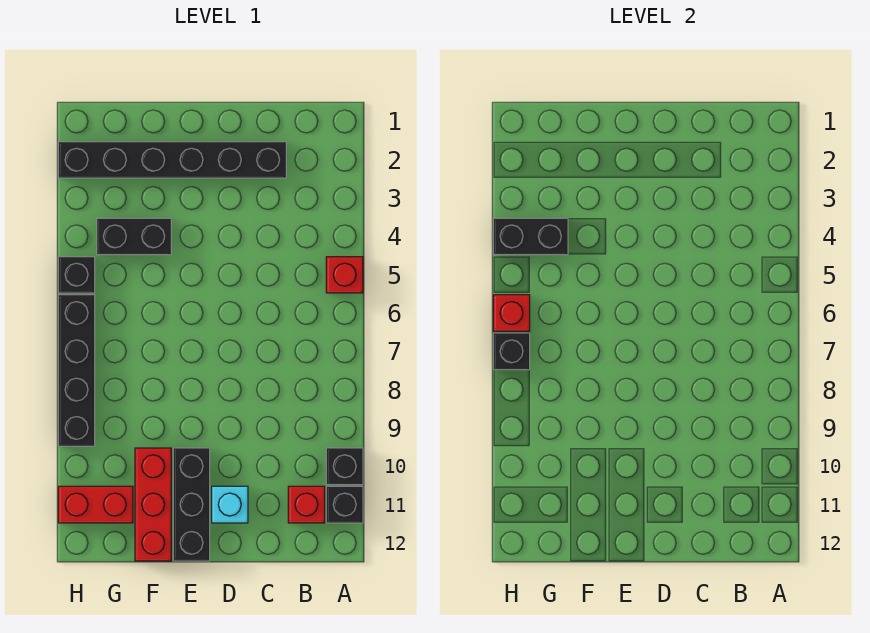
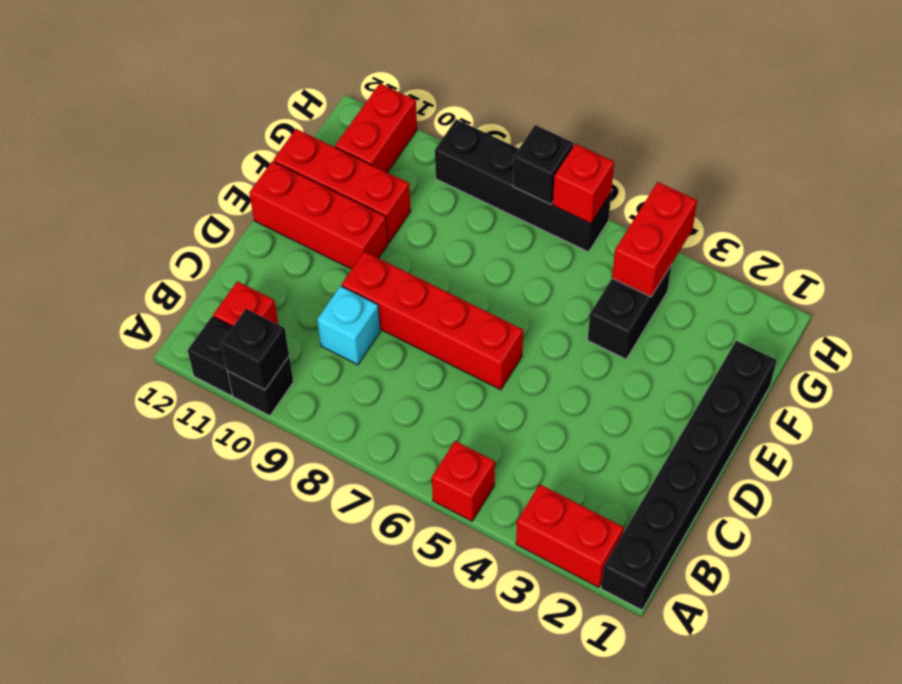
none -> red 1x2 brick [516,484,624,588]
black 1x6 brick [58,142,286,178] -> black 1x6 brick moved to [601,341,776,610]
none -> red 1x4 brick [342,251,523,390]
cyan 1x1 brick [212,486,248,523] -> cyan 1x1 brick moved to [317,286,380,365]
black 1x3 brick [173,448,210,561] -> red 1x3 brick [249,161,388,269]
black 1x2 brick [493,218,568,255] -> red 1x2 brick [612,182,697,297]
black 1x1 brick [58,257,95,293] -> black 1x1 brick moved to [221,309,289,390]

